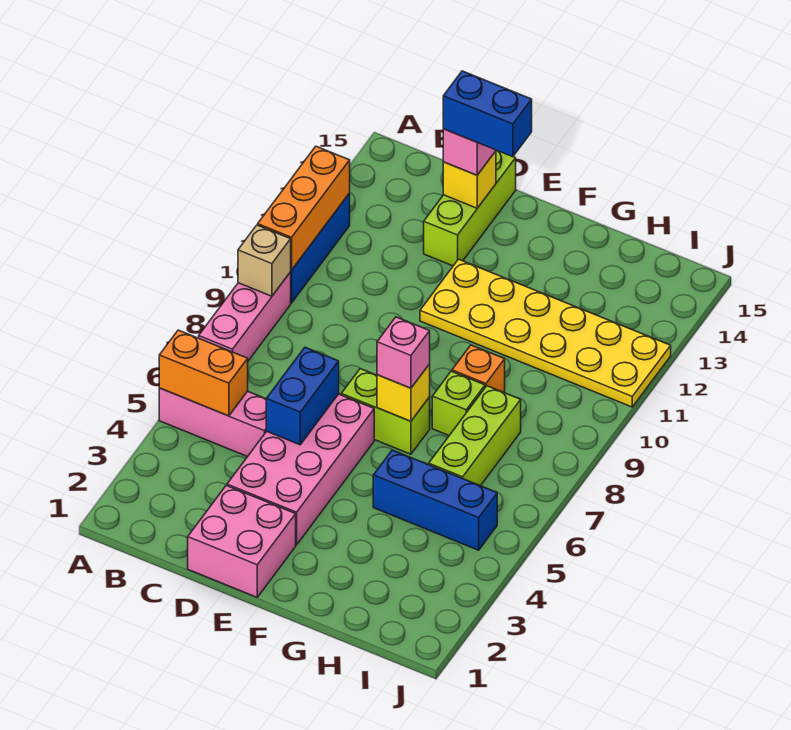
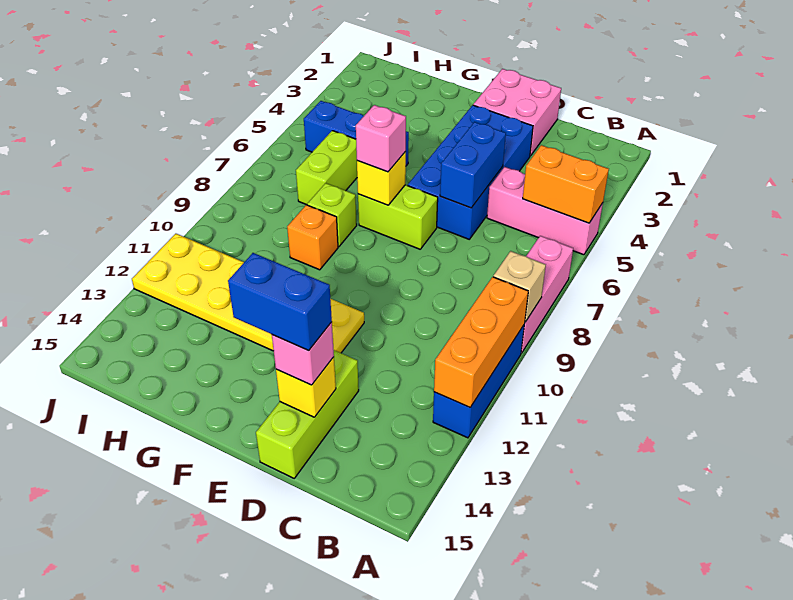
pink 2x4 brick [227,394,374,545] -> blue 2x4 brick [408,105,533,239]
lime 1x3 brick [429,386,521,486] -> lime 1x2 brick [296,131,357,205]

